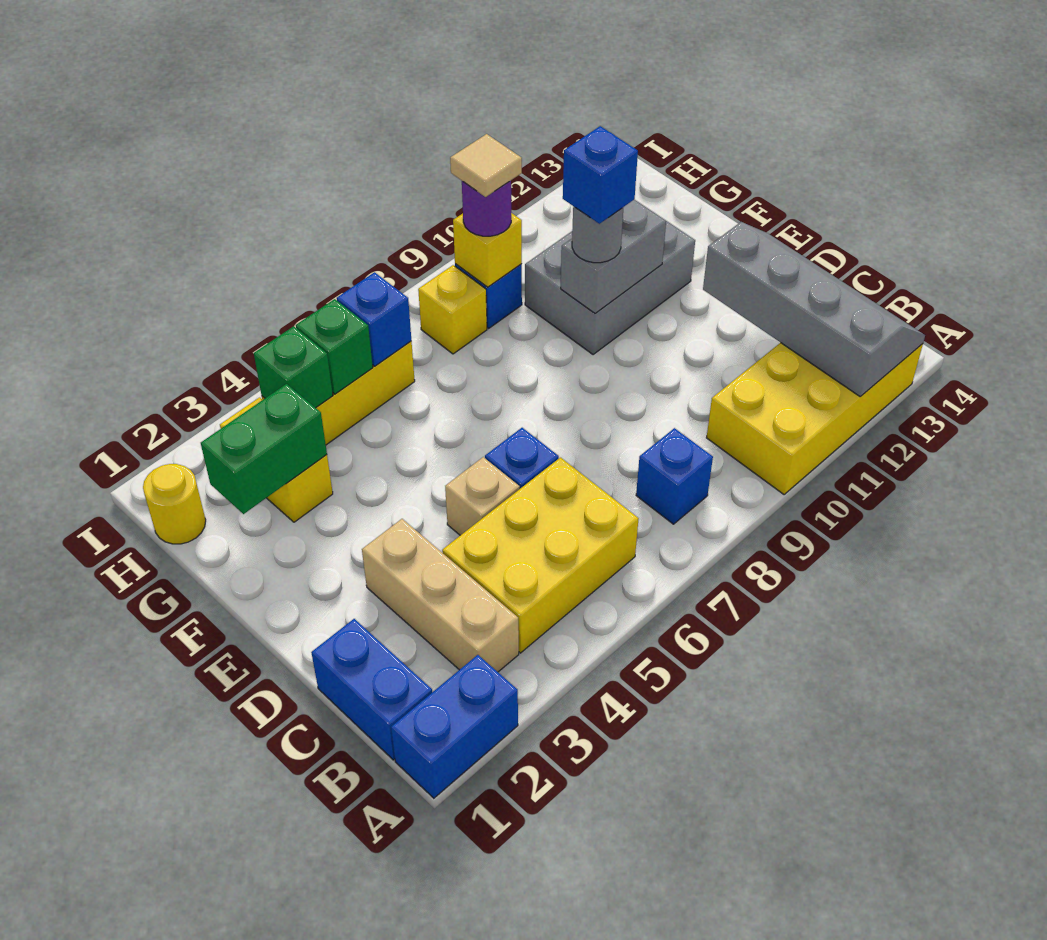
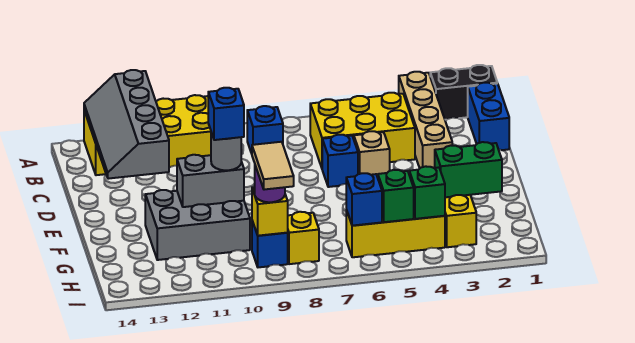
blue 1x2 brick [391,655,518,798] -> black 1x2 brick [430,65,497,120]
tan 1x3 brick [362,519,519,672] -> tan 1x4 brick [399,72,452,168]
yellow 1x1 round brick [143,464,206,544] -> none
tan 1x1 tile [450,134,522,197] -> tan 1x2 tile [252,142,294,190]

